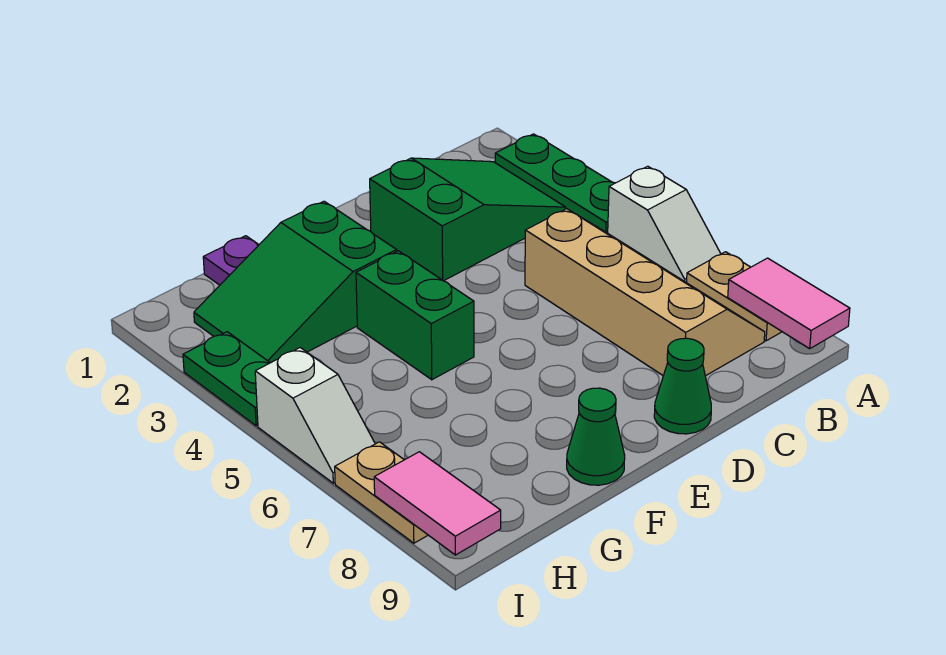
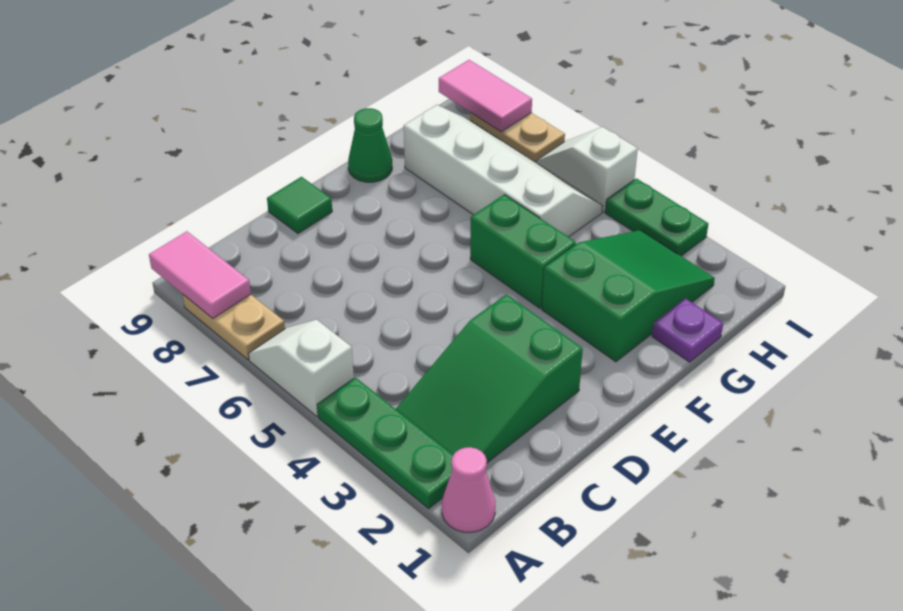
none -> pink 1x1 cone [442,447,495,532]
tan 2x4 slope [525,209,765,376] -> none
green 1x1 cone [654,338,711,434] -> green 1x1 tile [267,177,332,233]
none -> white 2x4 slope [404,105,602,237]

